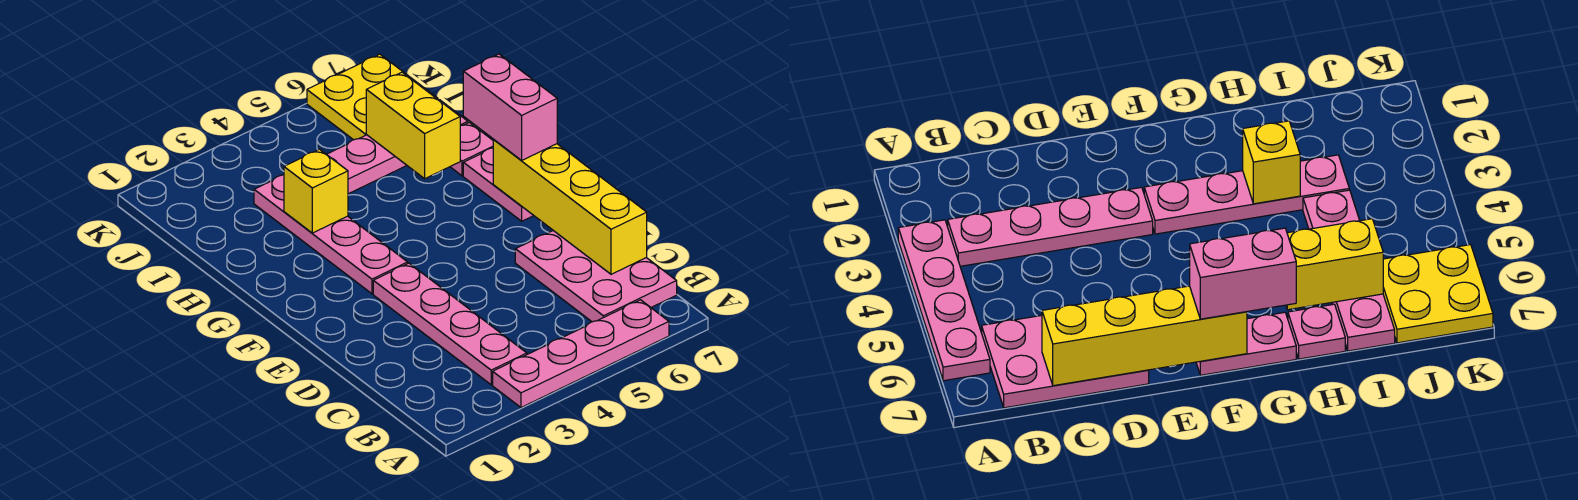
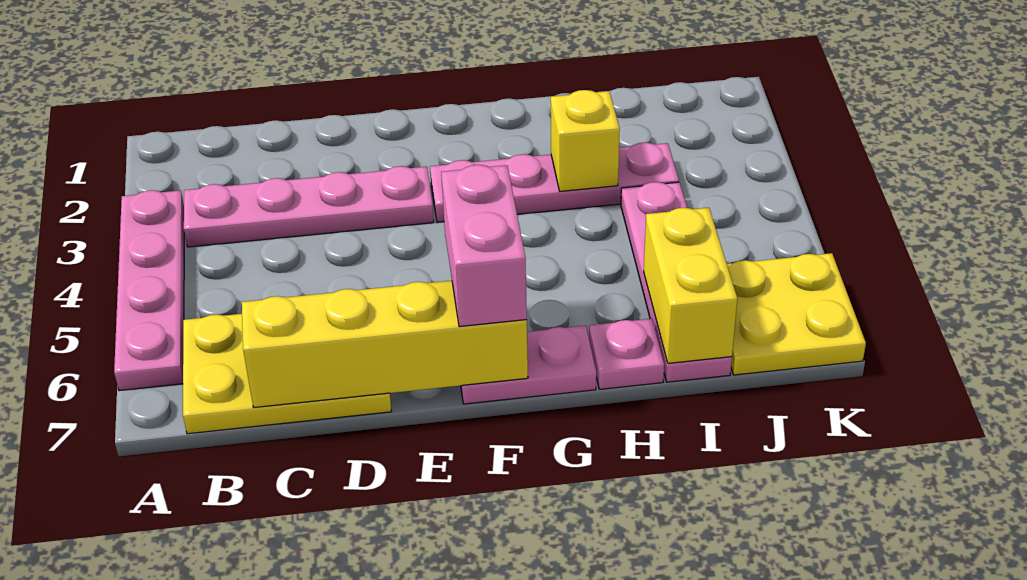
pink 2x3 plate [515,231,677,322] -> yellow 2x3 plate [183,314,392,434]
pink 1x2 brick [463,54,557,161] -> pink 1x2 brick turned to [441,165,527,327]
yellow 1x2 brick [366,72,460,179] -> yellow 1x2 brick turned to [644,208,737,363]

